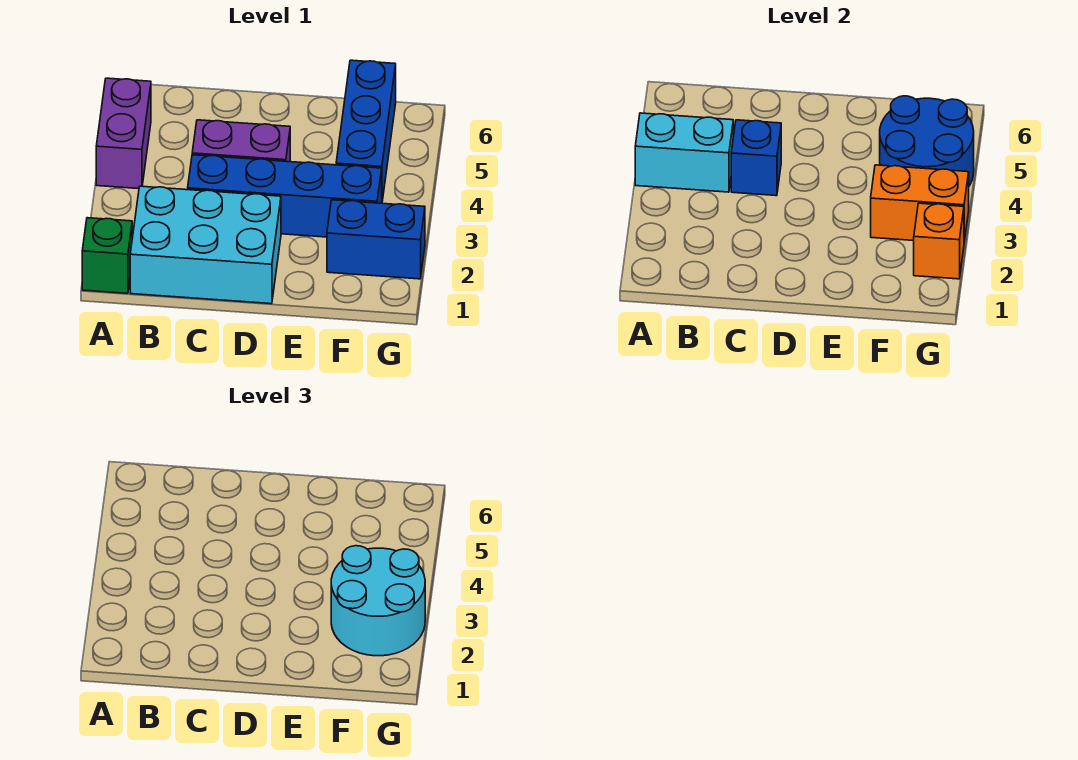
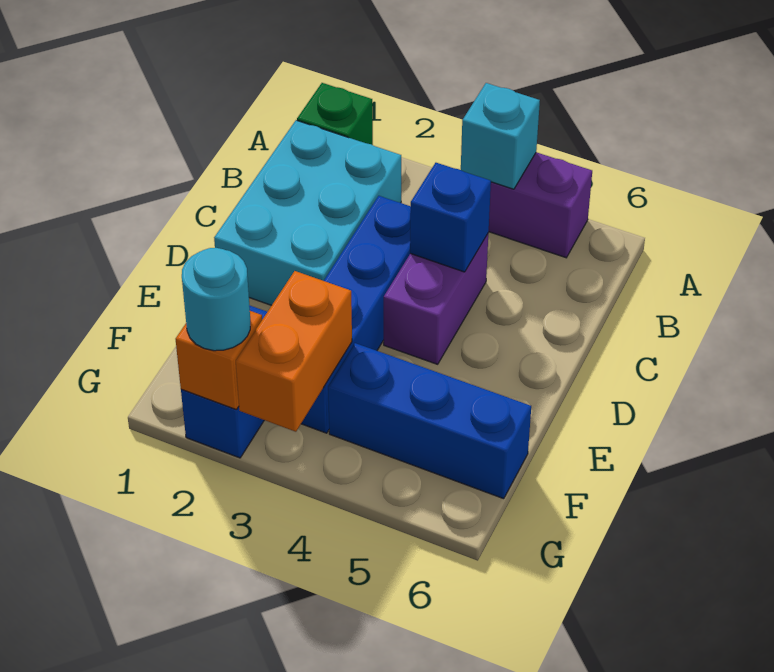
cyan 1x2 brick [635,113,733,192] -> cyan 1x1 brick [461,83,540,189]
cyan 2x2 round brick [331,546,425,656] -> cyan 1x1 round brick [182,248,250,351]
blue 2x2 round brick [880,96,974,186] -> none

